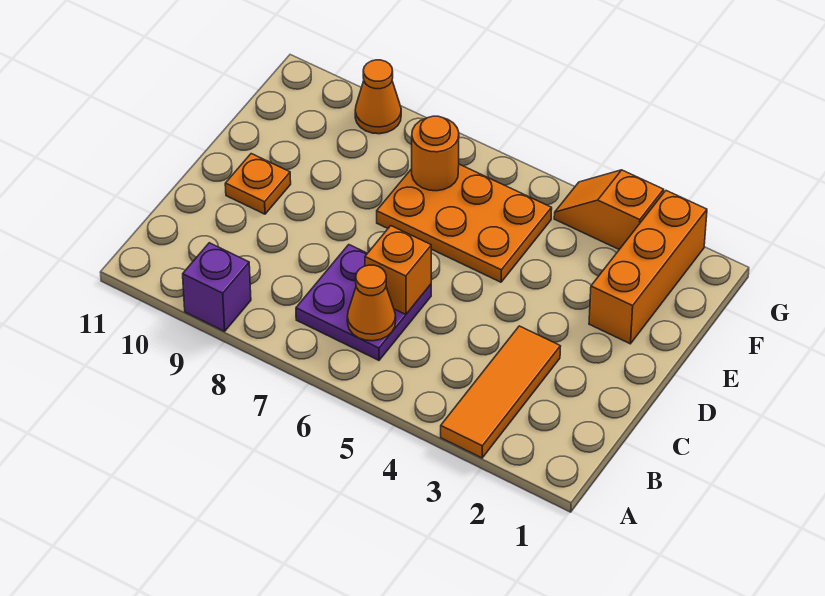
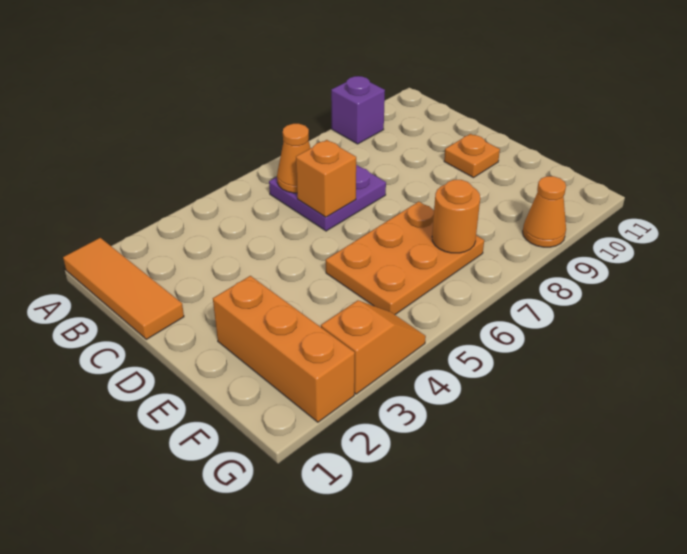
orange 1x3 tile [441,326,561,458] -> orange 1x3 tile moved to [63,238,184,339]

